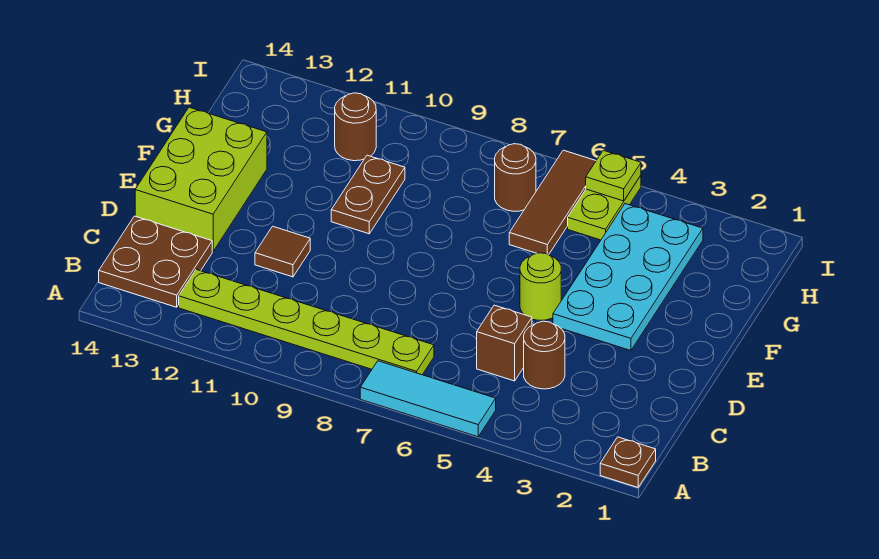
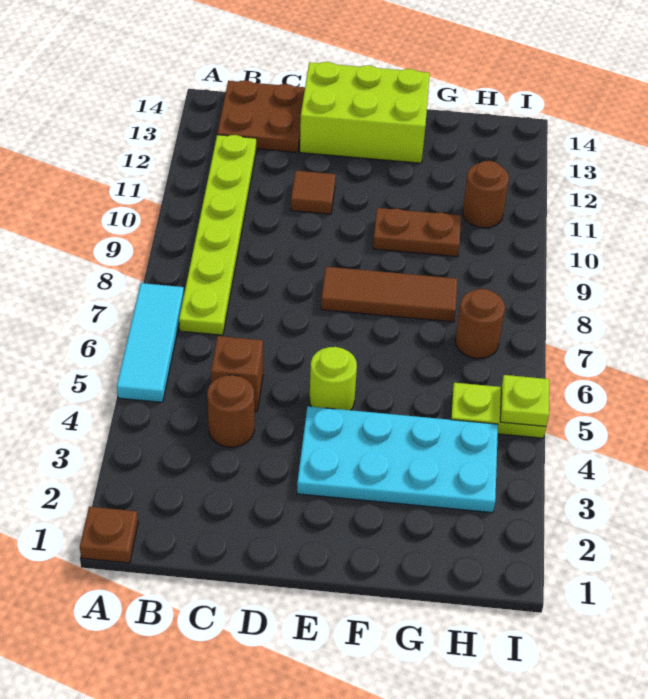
brown 1x3 tile [509,150,596,255] -> brown 1x3 tile moved to [321,267,458,322]

